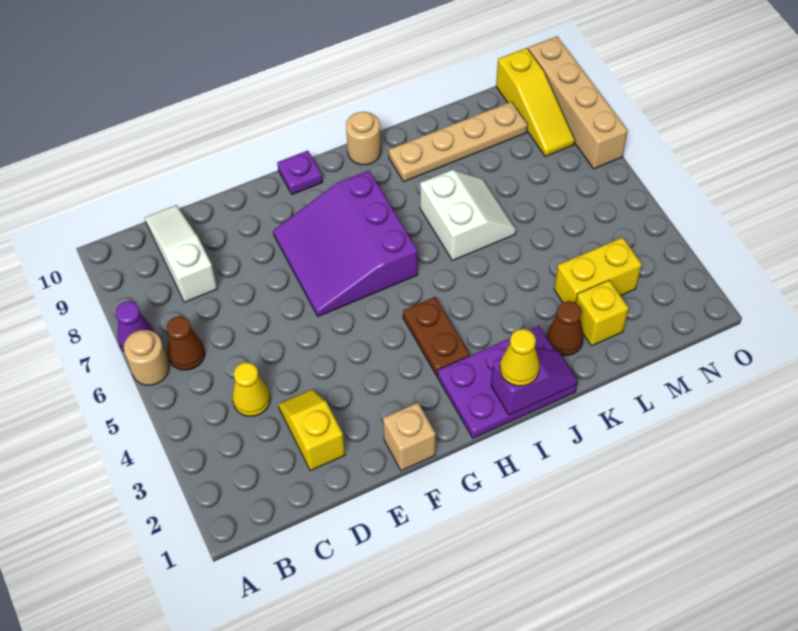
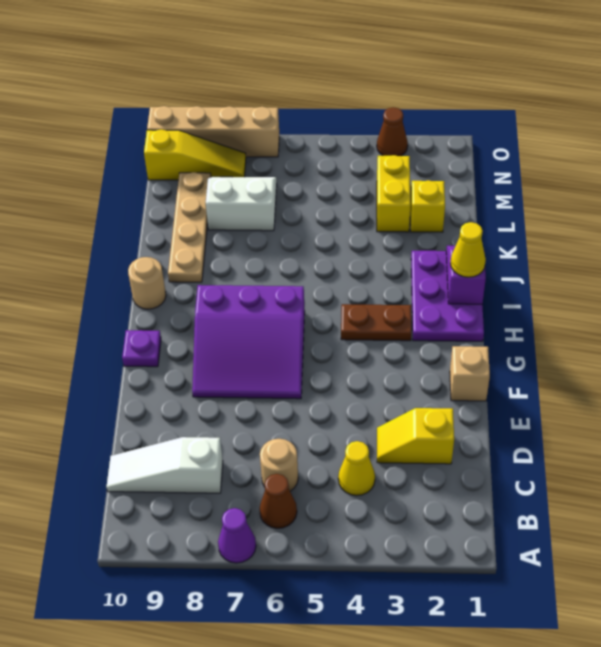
tan 1x1 round brick [124,330,169,385] -> tan 1x1 round brick moved to [260,439,298,491]
white 2x2 slope [420,170,516,261] -> white 2x2 slope moved to [206,177,277,231]
brown 1x1 cone [547,301,584,355] -> brown 1x1 cone moved to [377,107,408,156]

